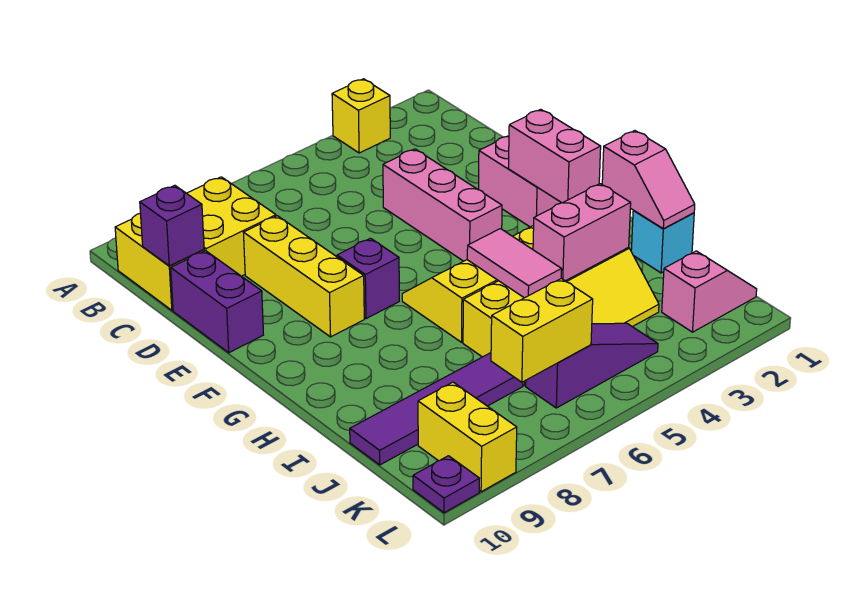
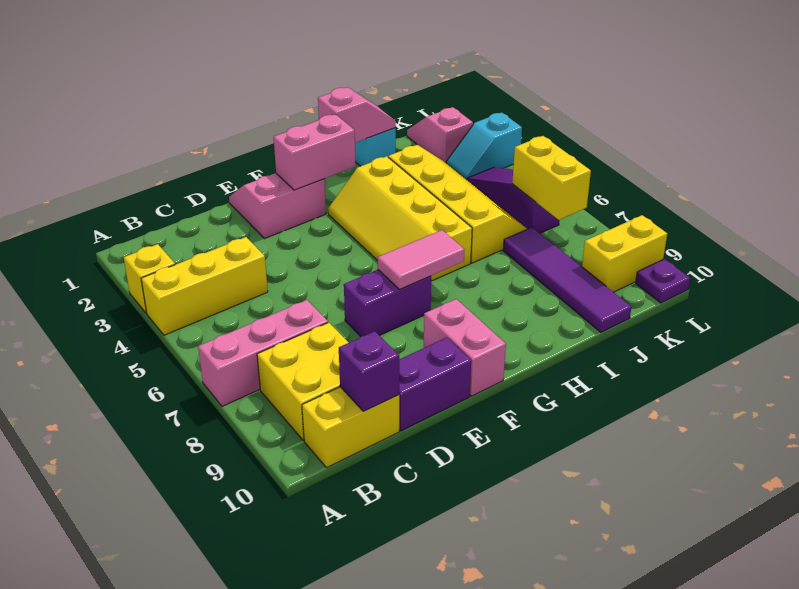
pink 1x3 brick [383,149,502,261] -> pink 1x3 brick moved to [198,300,328,406]
yellow 1x3 brick [244,216,364,337] -> yellow 1x3 brick moved to [141,237,268,335]
purple 1x1 brick [337,238,399,319] -> purple 1x2 brick [344,270,431,336]
pink 1x2 tile [467,229,562,298] -> pink 1x2 tile moved to [378,230,465,289]
pink 1x2 brick [533,184,631,281] -> pink 1x2 brick moved to [424,299,506,396]
none -> cyan 1x2 slope [446,112,522,180]

